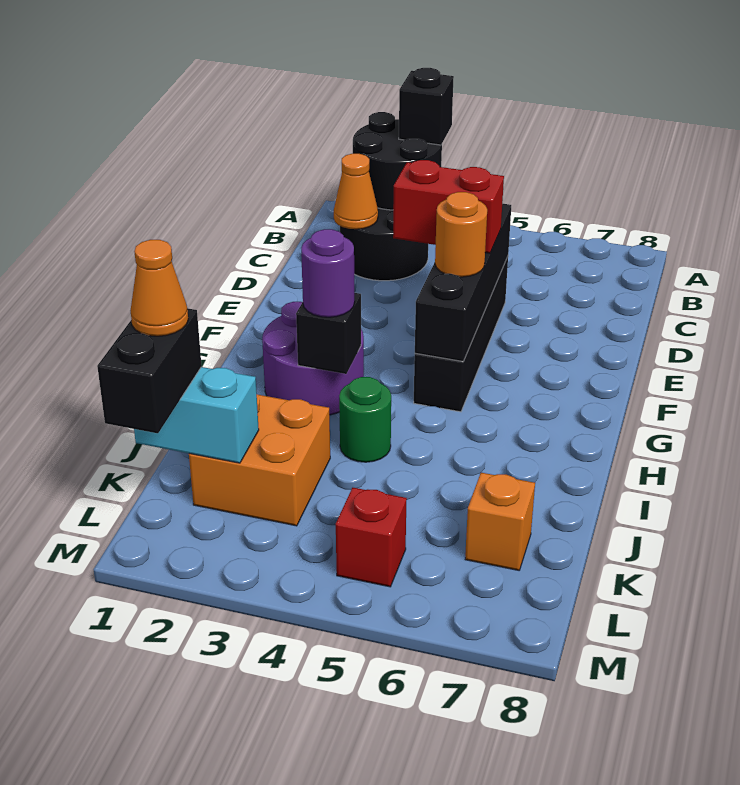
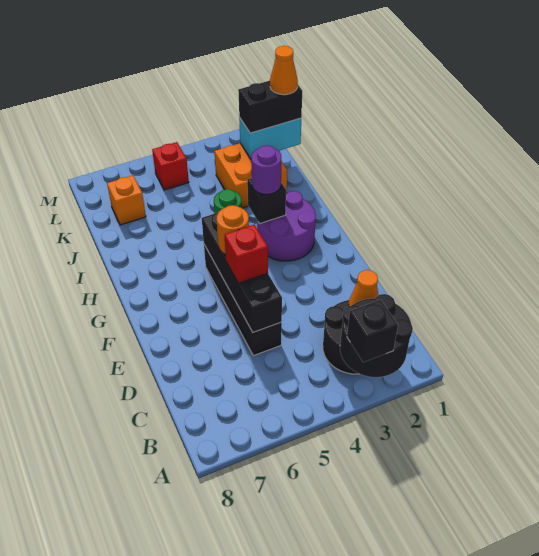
red 1x2 brick [393,160,504,253] -> red 1x1 brick [225,225,268,283]
black 1x2 brick [97,308,202,433] -> black 1x2 brick turned to [238,81,302,133]

